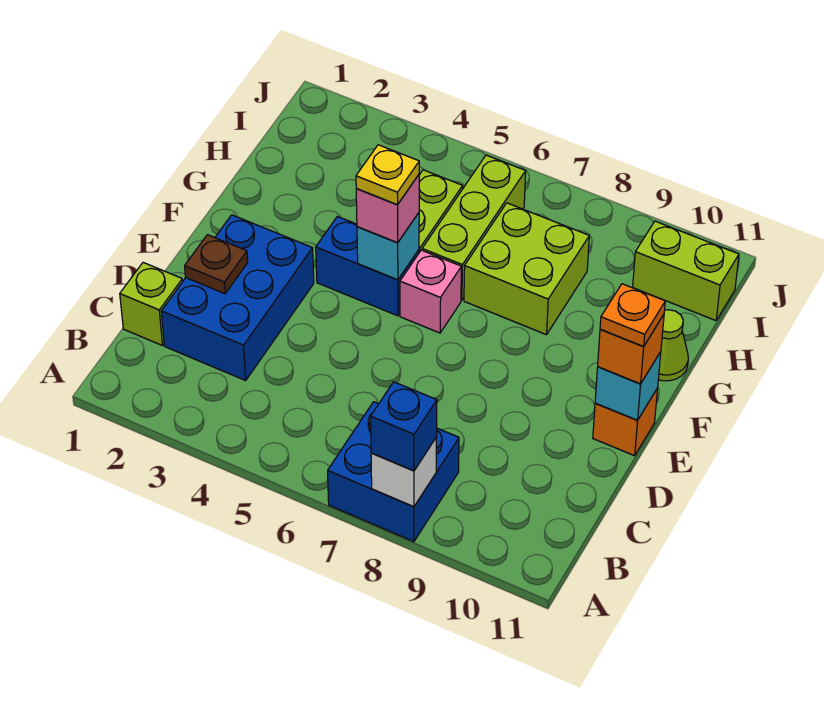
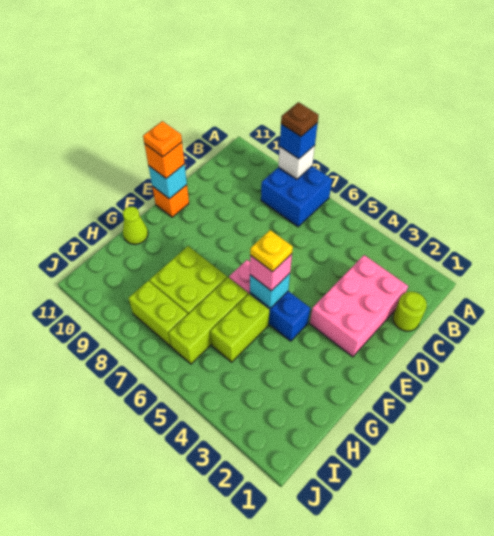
lime 1x1 brick [120,263,183,345] -> lime 1x1 round brick [393,292,427,331]
blue 2x3 brick [161,215,314,380] -> pink 2x3 brick [310,255,408,357]
brown 1x1 plate [185,235,248,294] -> brown 1x1 plate moved to [281,102,319,137]
lime 1x2 brick [633,221,739,321] -> lime 1x2 brick moved to [129,281,188,346]

